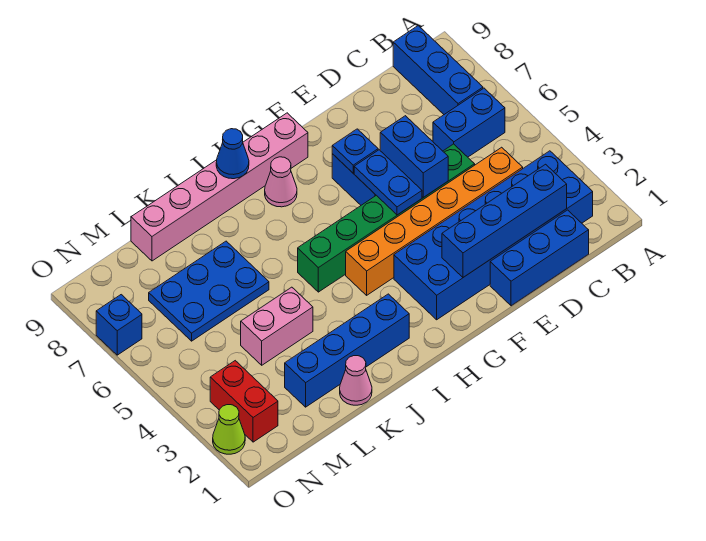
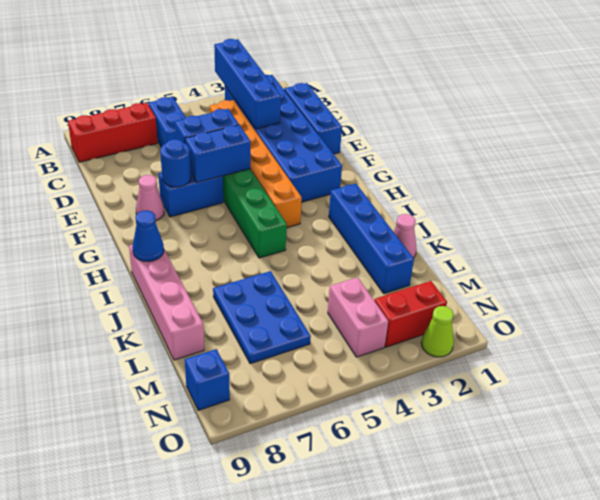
blue 1x3 brick [393,26,483,114] -> red 1x3 brick [68,103,158,162]
blue 1x4 brick [442,164,567,277] -> blue 1x4 brick moved to [214,39,281,129]
blue 1x2 plate [354,150,422,215] -> blue 1x2 brick [185,125,250,182]
blue 1x1 plate [332,129,378,173] -> blue 1x1 round brick [160,139,191,187]
pink 1x6 brick [131,113,308,261] -> pink 1x4 brick [129,244,204,360]
pink 1x1 cone [265,157,297,207] -> pink 1x1 cone moved to [136,175,164,221]
pink 1x2 brick [241,287,313,365] -> pink 1x2 brick moved to [328,277,388,357]
blue 1x1 brick [96,295,142,355] -> blue 1x1 brick moved to [185,349,230,411]

